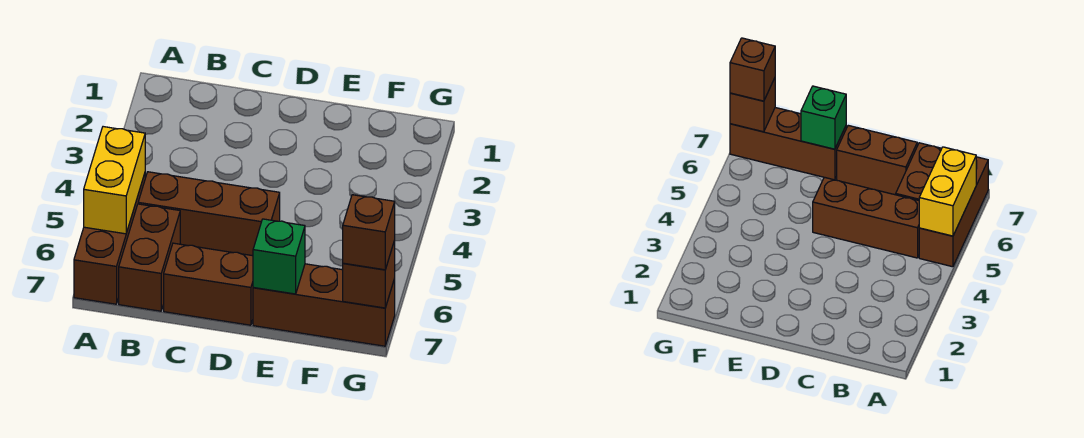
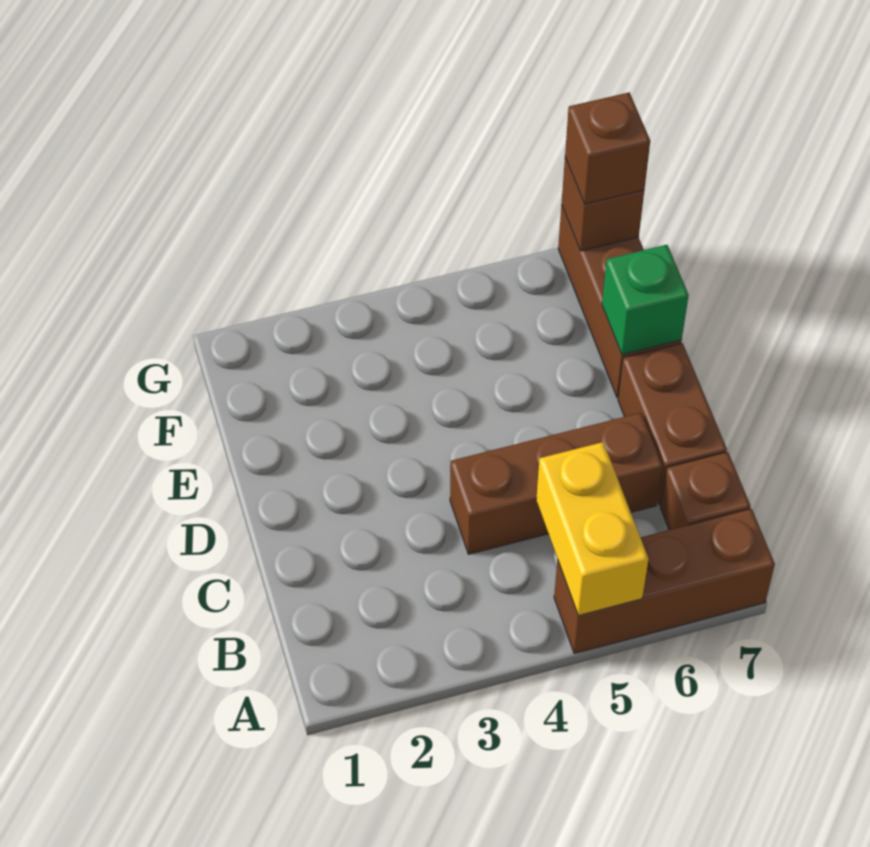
yellow 1x2 brick [84,127,145,234] -> yellow 1x2 brick turned to [536,442,648,616]
brown 1x3 brick [138,172,280,256] -> brown 1x3 brick turned to [450,413,662,554]
brown 1x2 brick [119,204,180,311] -> brown 1x1 brick [660,452,751,530]

